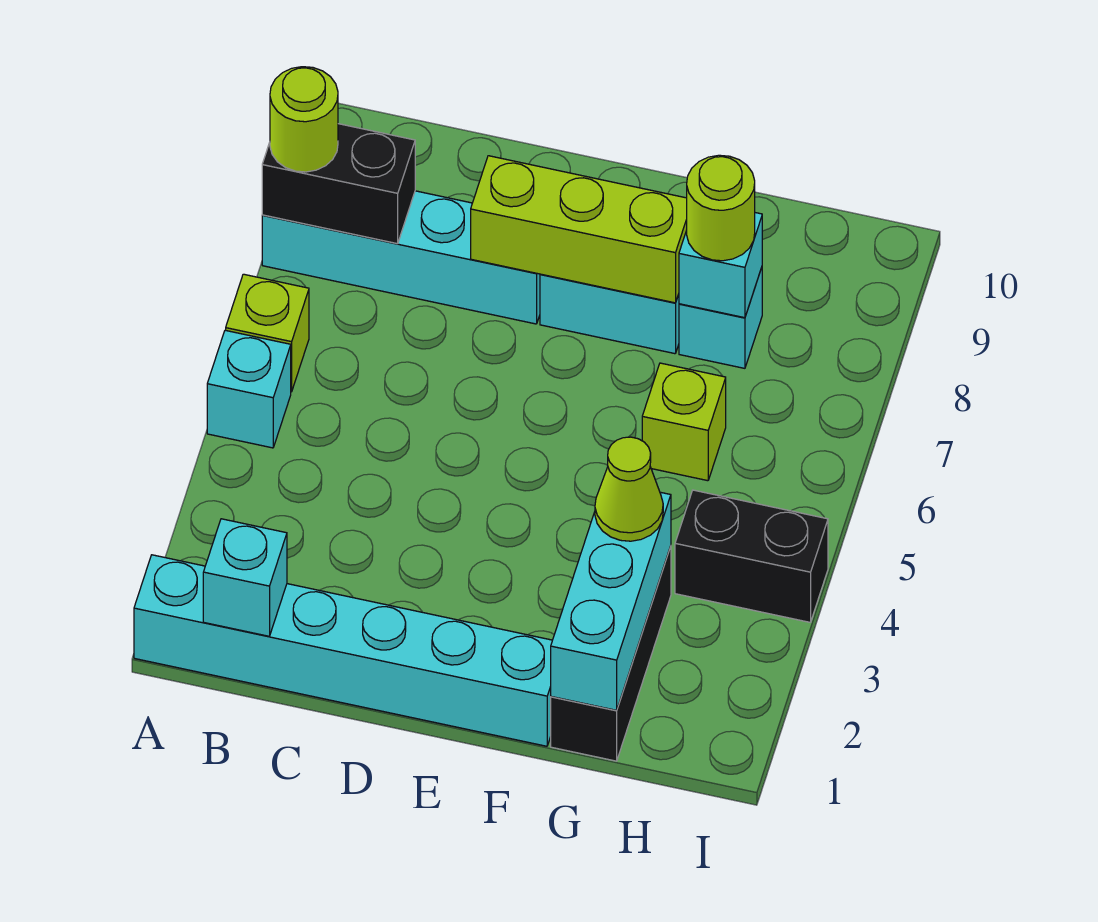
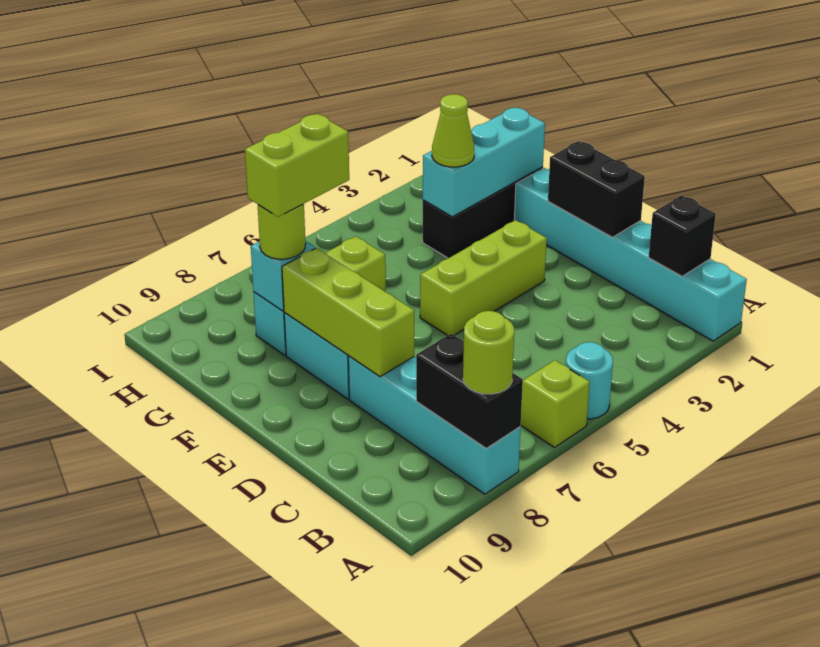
cyan 1x1 brick [207,330,291,448] -> cyan 1x1 round brick [566,342,613,419]
cyan 1x1 brick [203,519,287,636] -> black 1x1 brick [649,196,716,276]
none -> lime 1x3 brick [420,220,547,336]
none -> lime 1x2 brick [245,114,349,217]
black 1x2 brick [675,490,828,622] -> black 1x2 brick moved to [548,141,645,237]

